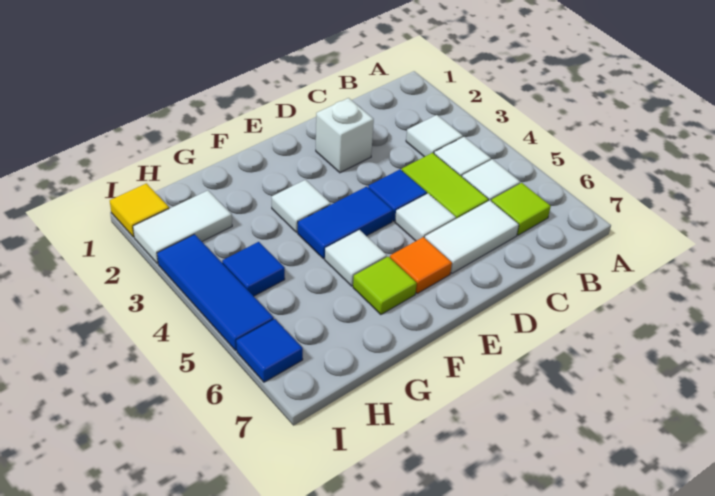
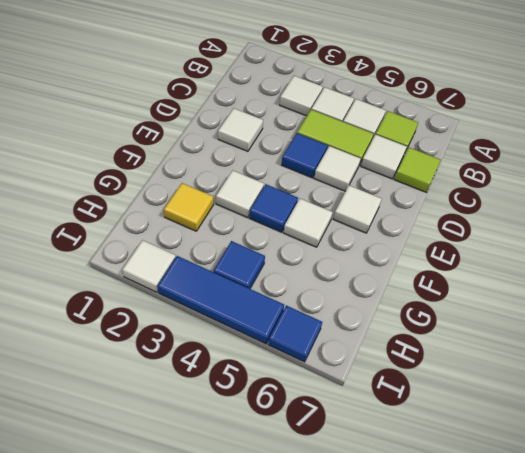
white 1x2 tile [425,200,519,273] -> white 1x1 tile [361,134,407,179]
white 1x1 brick [316,98,374,173] -> white 1x1 tile [218,108,263,151]
blue 1x2 tile [298,187,393,259] -> blue 1x1 tile [250,184,298,232]
orange 1x1 tile [390,237,452,294] -> white 1x1 tile [334,185,382,233]
lime 1x1 tile [353,257,417,315] -> lime 1x1 tile moved to [394,148,441,192]
white 1x2 tile [133,190,232,264] -> white 1x1 tile [122,240,176,292]
yellow 1x1 tile [110,183,169,237] -> yellow 1x1 tile moved to [164,183,214,231]

